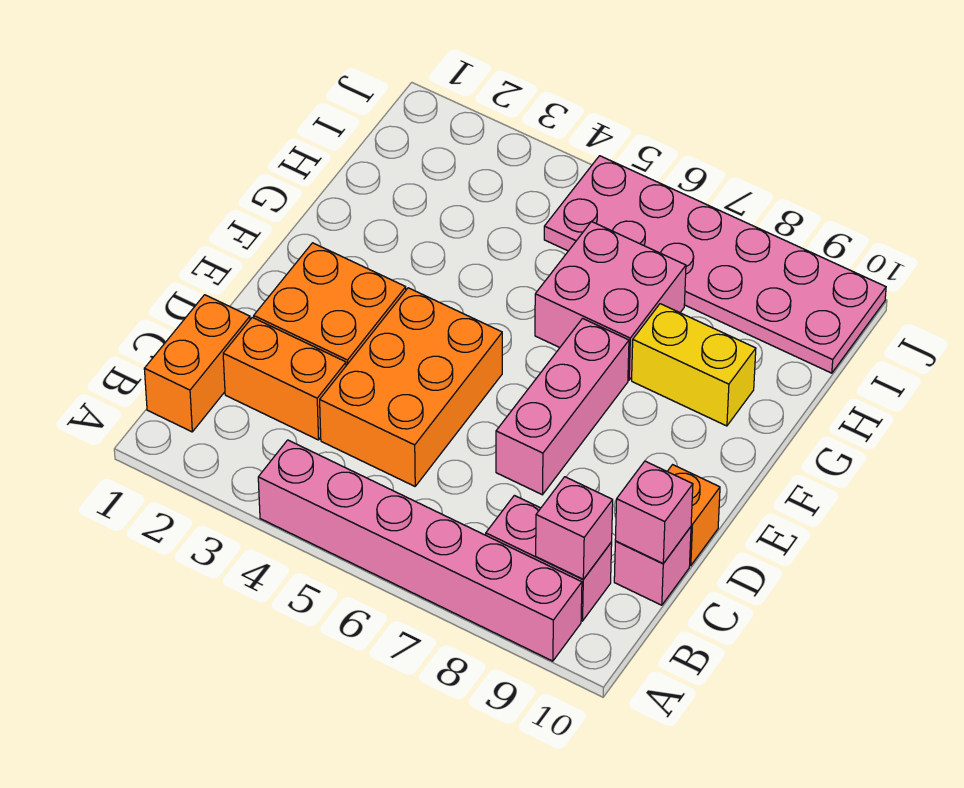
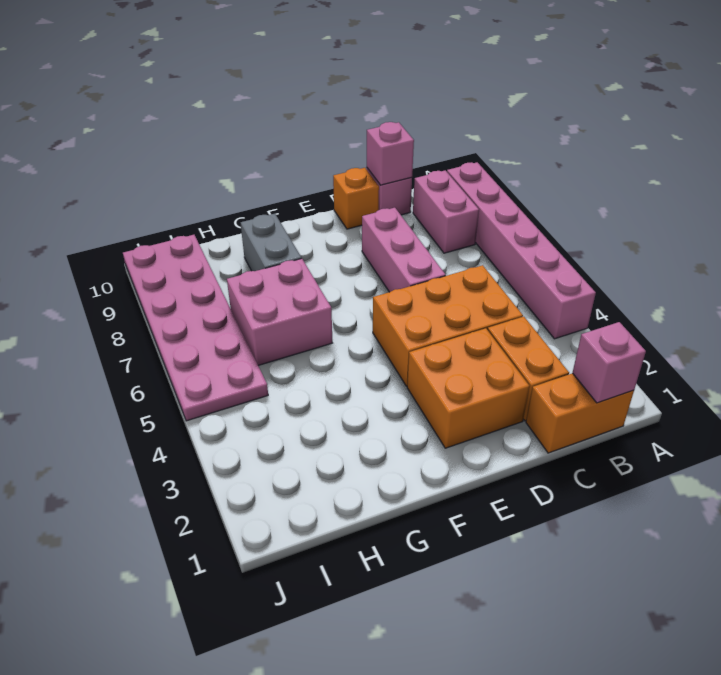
pink 1x1 brick [536,477,613,579] -> pink 1x1 brick moved to [573,322,646,403]
pink 1x3 brick [496,318,629,495] -> pink 1x3 brick turned to [362,208,446,292]
yellow 1x2 brick [632,304,756,426] -> grey 1x2 brick [241,214,301,271]

